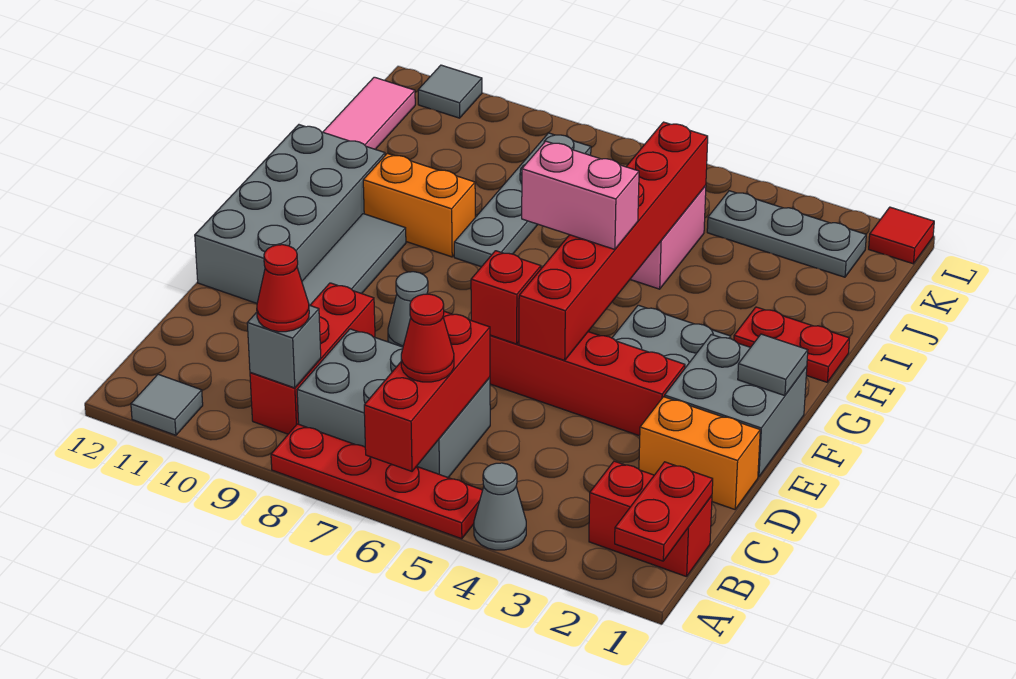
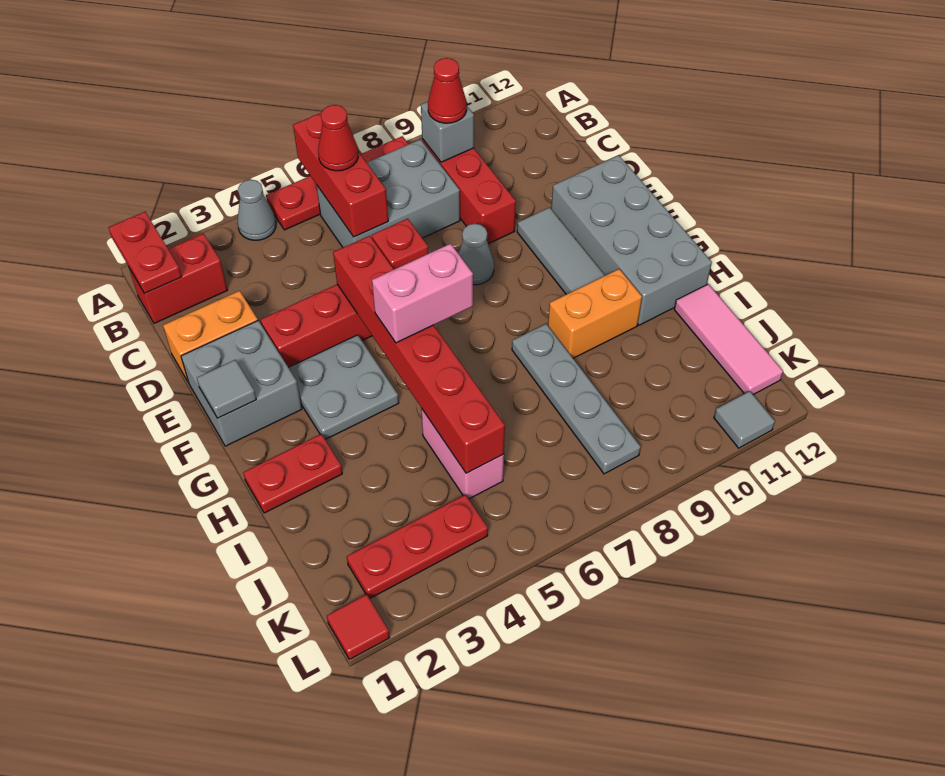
grey 1x1 tile [131,374,203,435] -> none
grey 1x3 plate [707,191,866,277] -> red 1x3 plate [347,495,488,599]

